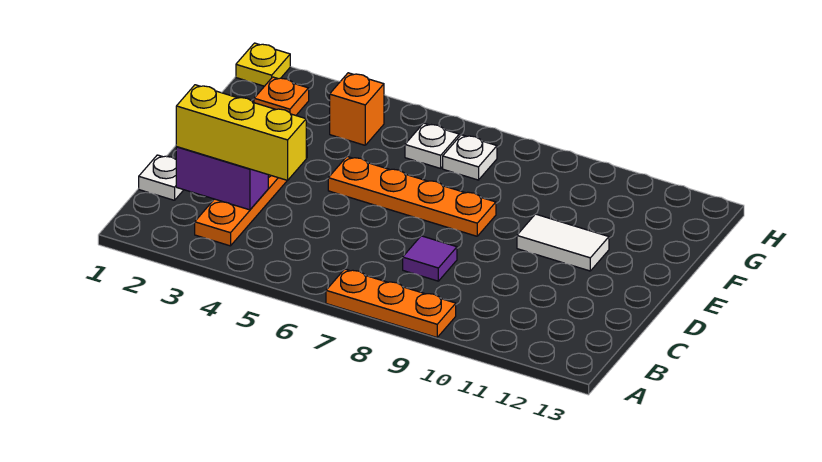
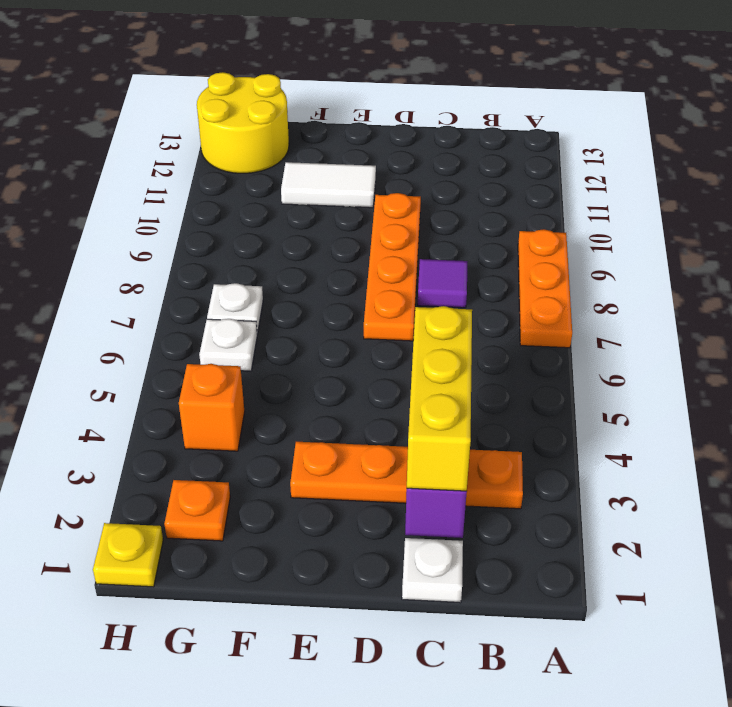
orange 1x4 plate [328,157,496,236] -> orange 1x4 plate moved to [364,193,421,341]
white 1x2 tile [517,214,609,271] -> white 1x2 tile turned to [281,162,376,208]
none -> yellow 2x2 round brick [197,72,289,173]

